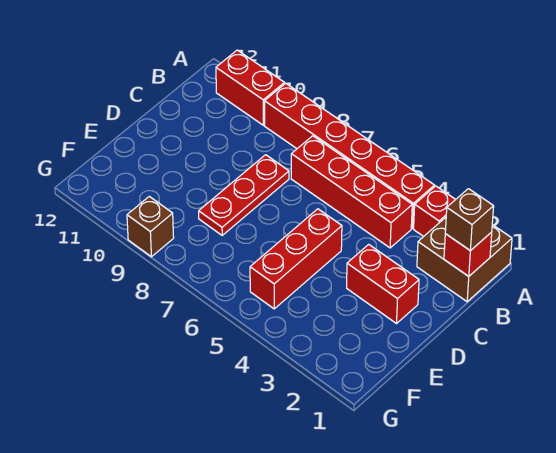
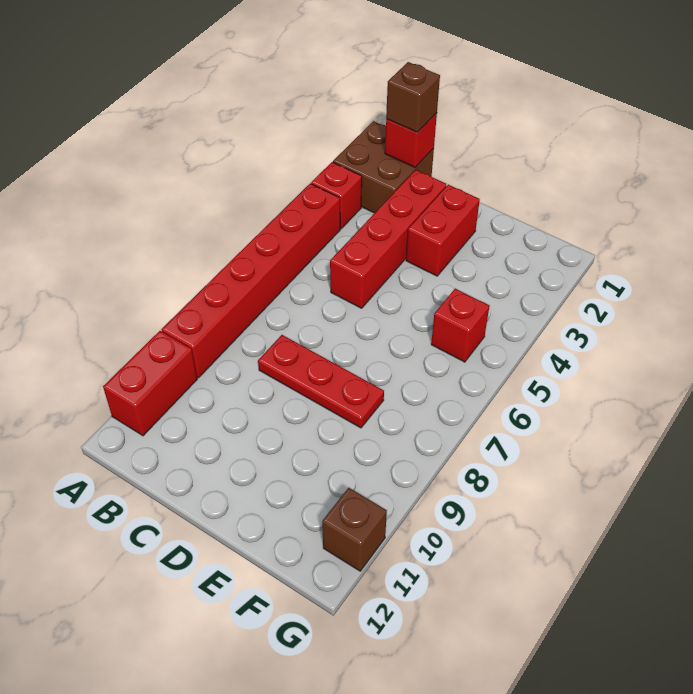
red 1x4 brick [291,136,412,248] -> red 1x4 brick moved to [330,170,446,308]
red 1x3 brick [250,209,342,309] -> red 1x1 brick [431,289,489,362]
brown 1x1 brick [127,196,174,257] -> brown 1x1 brick moved to [322,488,387,571]

